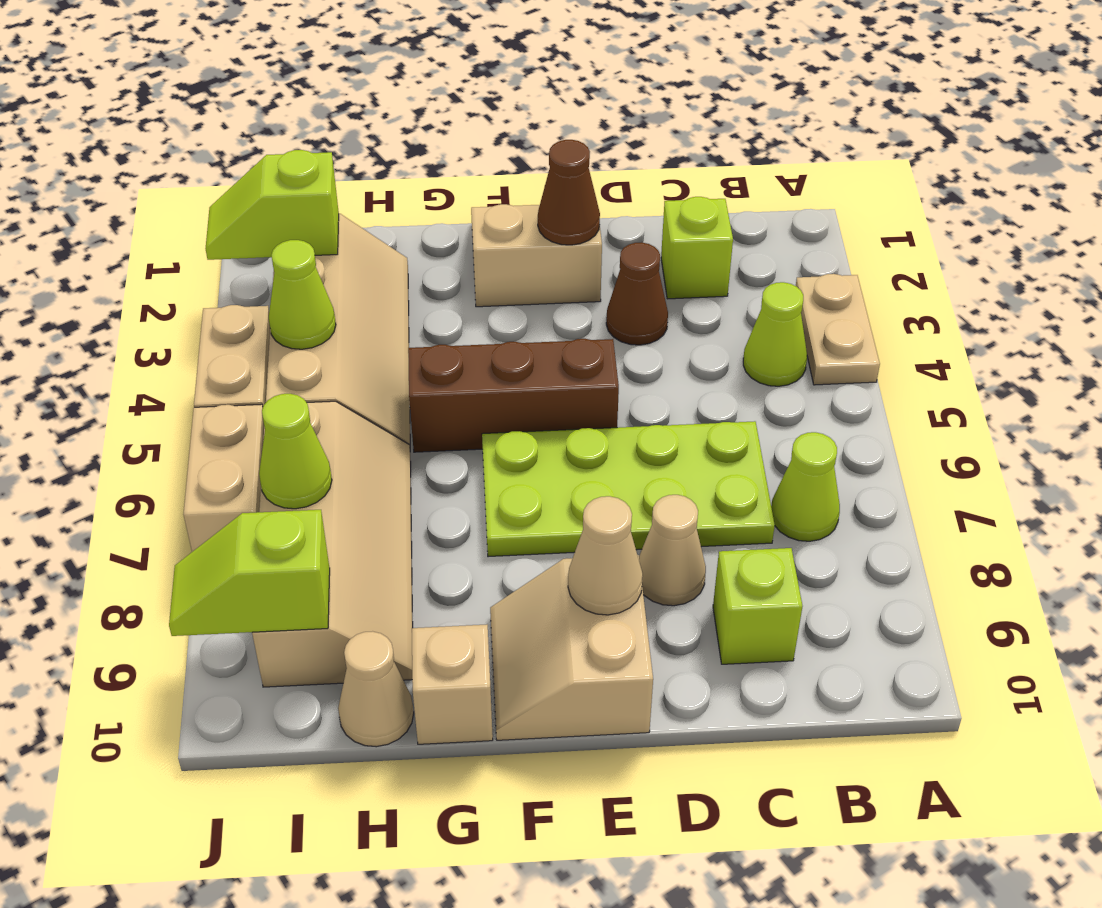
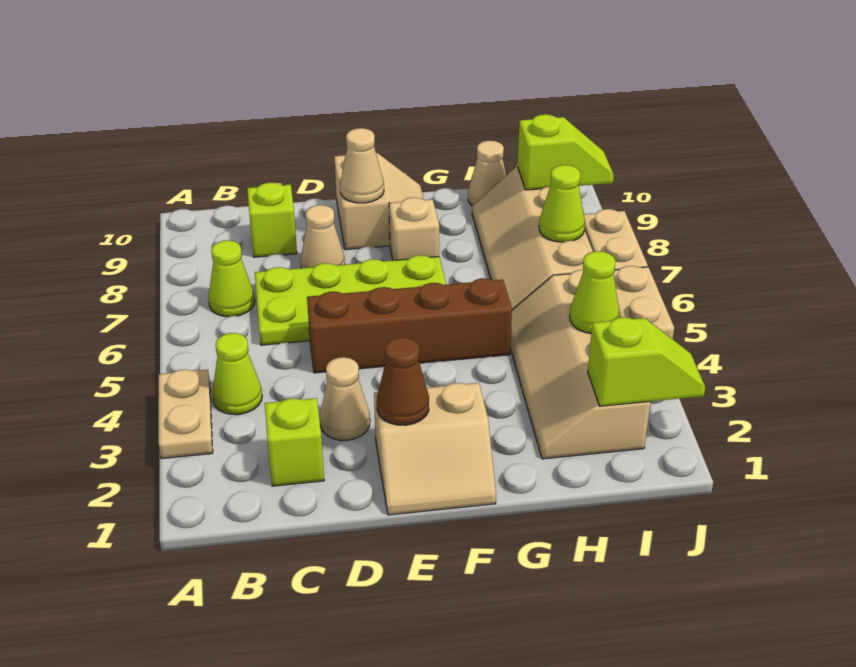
brown 1x1 cone [606,242,668,345] -> tan 1x1 cone [320,357,370,440]
brown 1x3 brick [408,339,619,452] -> brown 1x4 brick [307,278,512,373]
tan 1x1 brick [412,625,493,744] -> tan 1x1 brick moved to [389,197,439,260]

